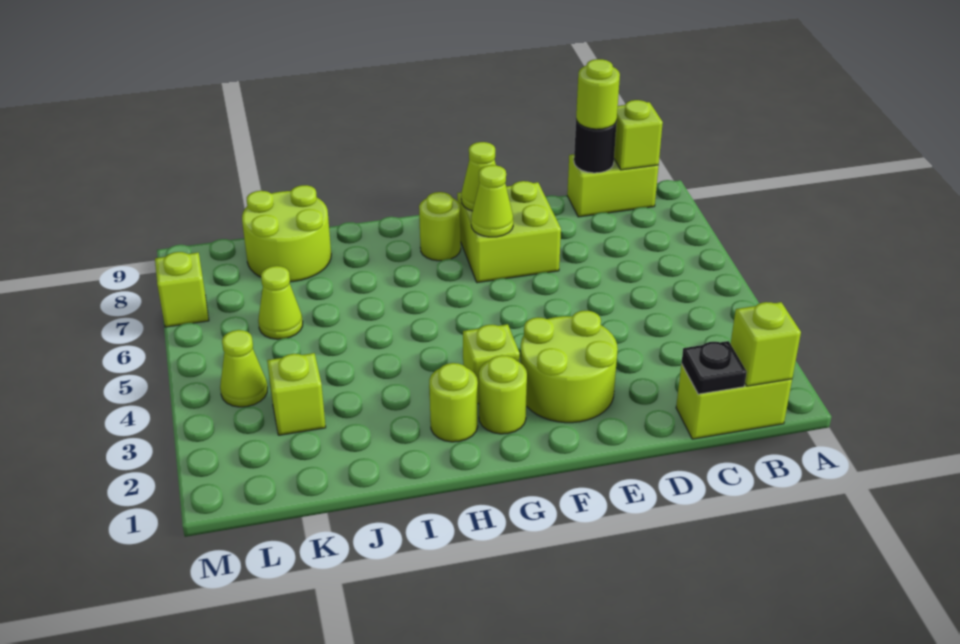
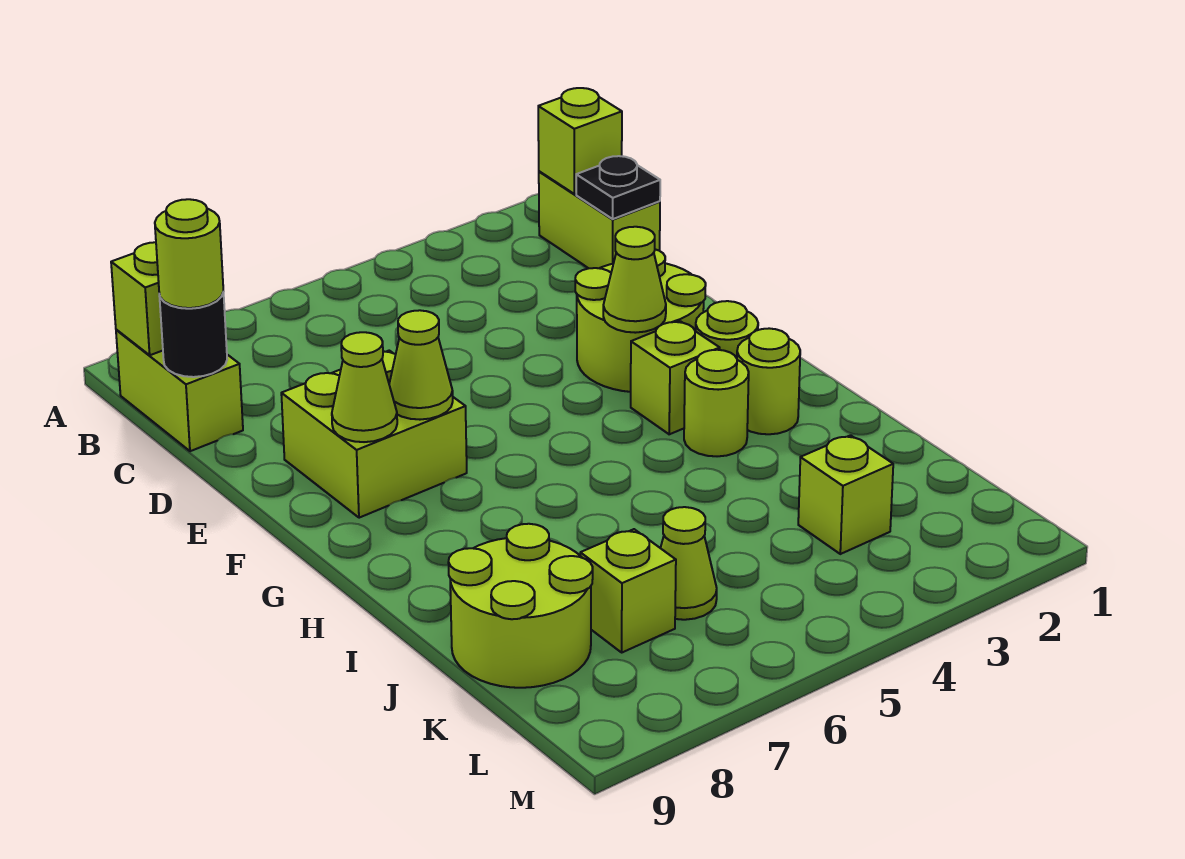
lime 1x1 round brick [419,192,461,261] -> lime 1x1 round brick moved to [684,350,749,456]
lime 1x1 cone [220,330,267,407] -> lime 1x1 cone moved to [603,227,666,333]
lime 1x1 brick [155,252,209,327] -> lime 1x1 brick moved to [580,529,676,652]

